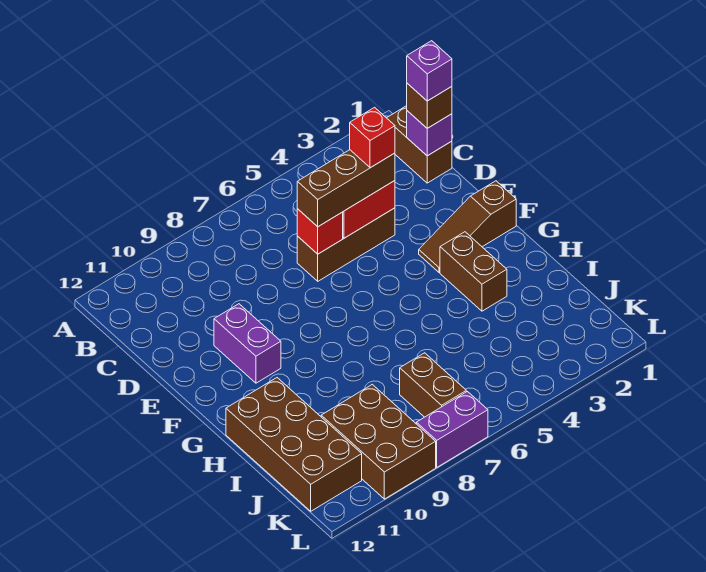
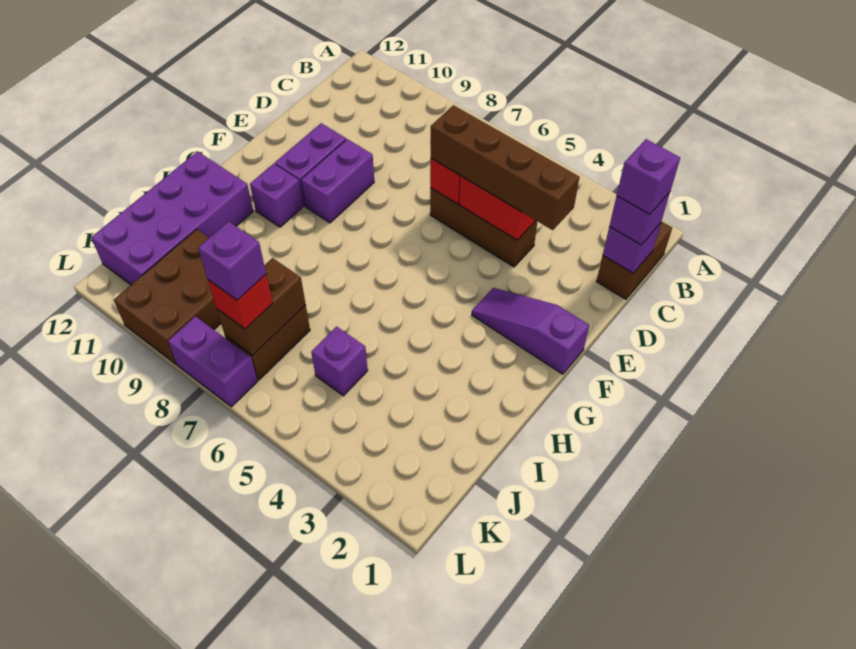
brown 1x1 brick [407,83,452,128] -> purple 1x1 brick [609,192,670,245]
brown 1x3 brick [297,150,395,227] -> brown 1x4 brick [431,105,580,230]
red 1x1 brick [350,107,395,168] -> red 1x1 brick moved to [208,275,273,329]
none -> purple 1x2 brick [301,139,374,223]
brown 1x3 slope [419,181,516,273] -> purple 1x3 slope [472,288,589,374]
brown 1x2 brick [440,232,507,311] -> brown 1x2 brick moved to [217,258,306,356]
none -> purple 1x1 brick [250,164,303,227]
brown 2x4 brick [226,378,362,511] -> purple 2x4 brick [91,151,253,285]
none -> purple 1x1 brick [311,326,368,396]
none -> purple 1x1 brick [198,222,266,300]

